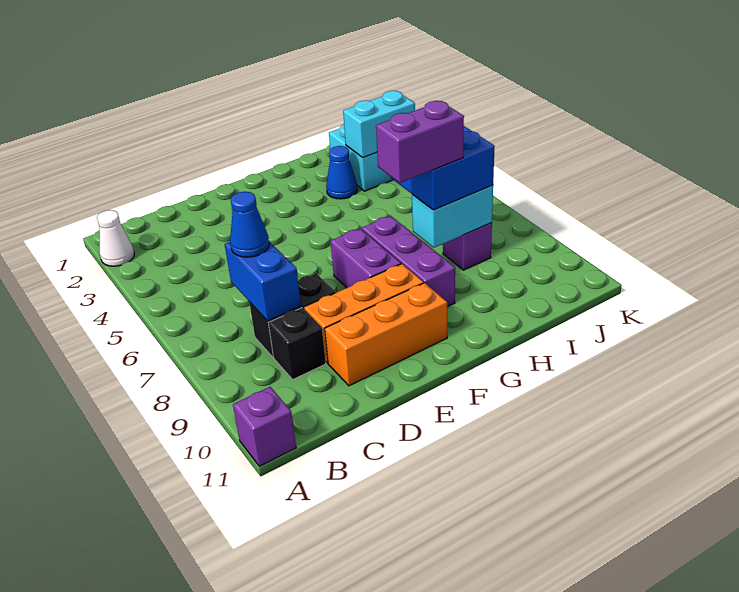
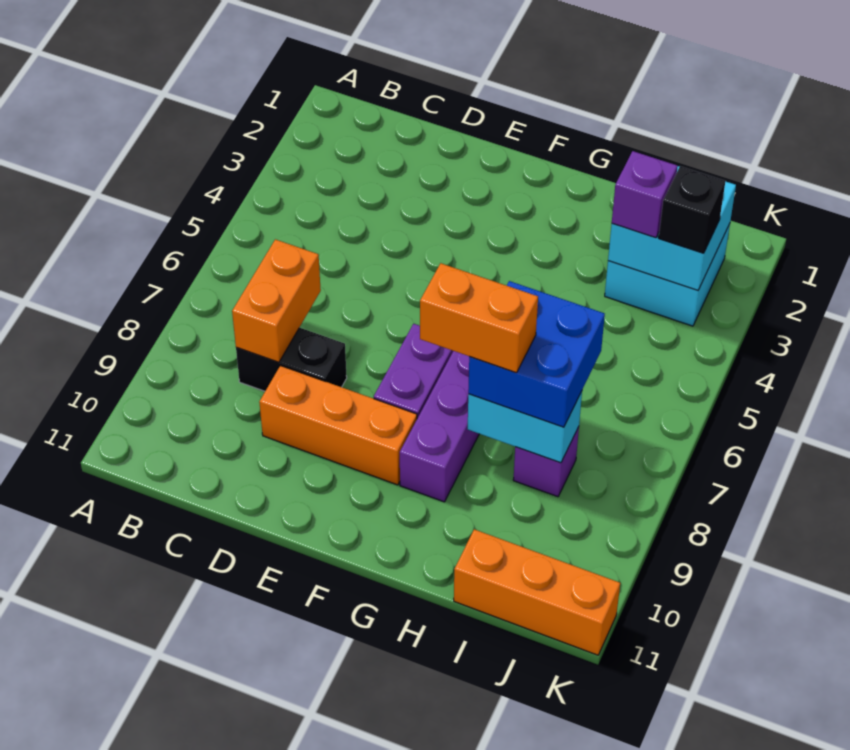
white 1x1 cone [97,210,134,266] -> none
purple 1x1 brick [233,387,296,466] -> purple 1x1 brick moved to [612,151,678,238]
blue 1x2 brick [225,242,301,321] -> orange 1x2 brick [232,239,321,362]
blue 1x1 cone [230,192,269,257] -> none
black 1x1 brick [269,308,326,379] -> black 1x1 brick moved to [659,166,725,253]
orange 1x3 brick [325,283,447,386] -> orange 1x3 brick moved to [454,529,620,655]
purple 1x2 brick [376,101,464,183] -> orange 1x2 brick [420,263,538,373]
blue 1x1 cone [326,146,357,199] -> none
cyan 1x2 brick [343,91,415,158] -> cyan 2x2 brick [608,166,736,290]

